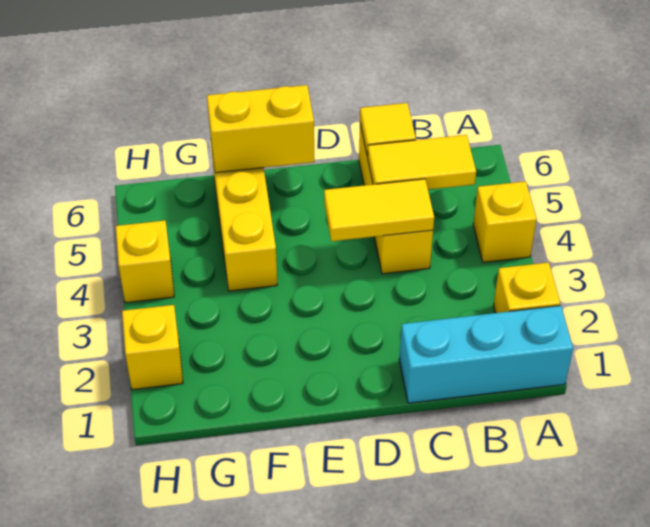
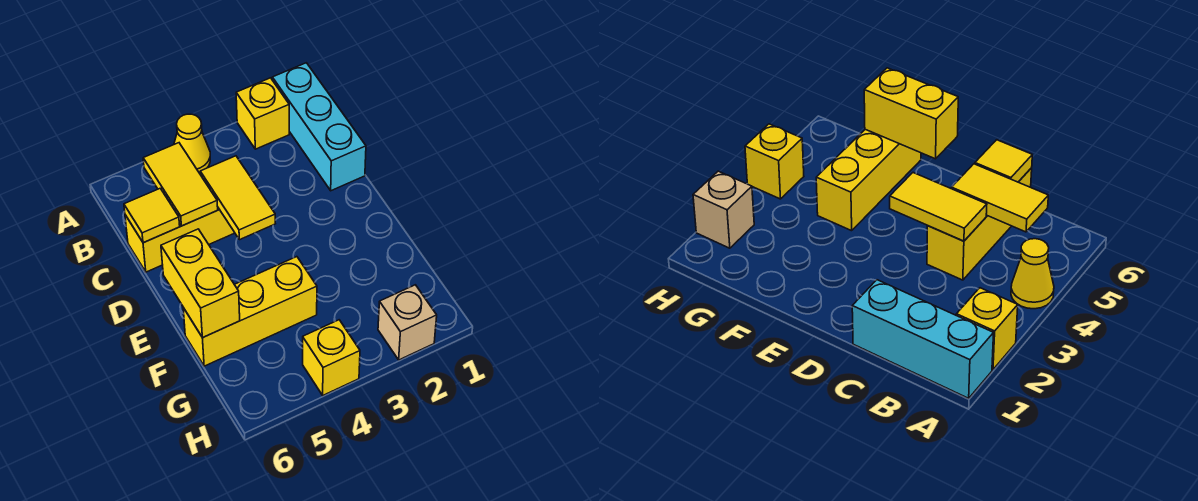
yellow 1x1 brick [473,181,537,262] -> yellow 1x1 cone [174,114,210,173]
yellow 1x1 brick [122,305,183,390] -> tan 1x1 brick [378,285,437,360]

